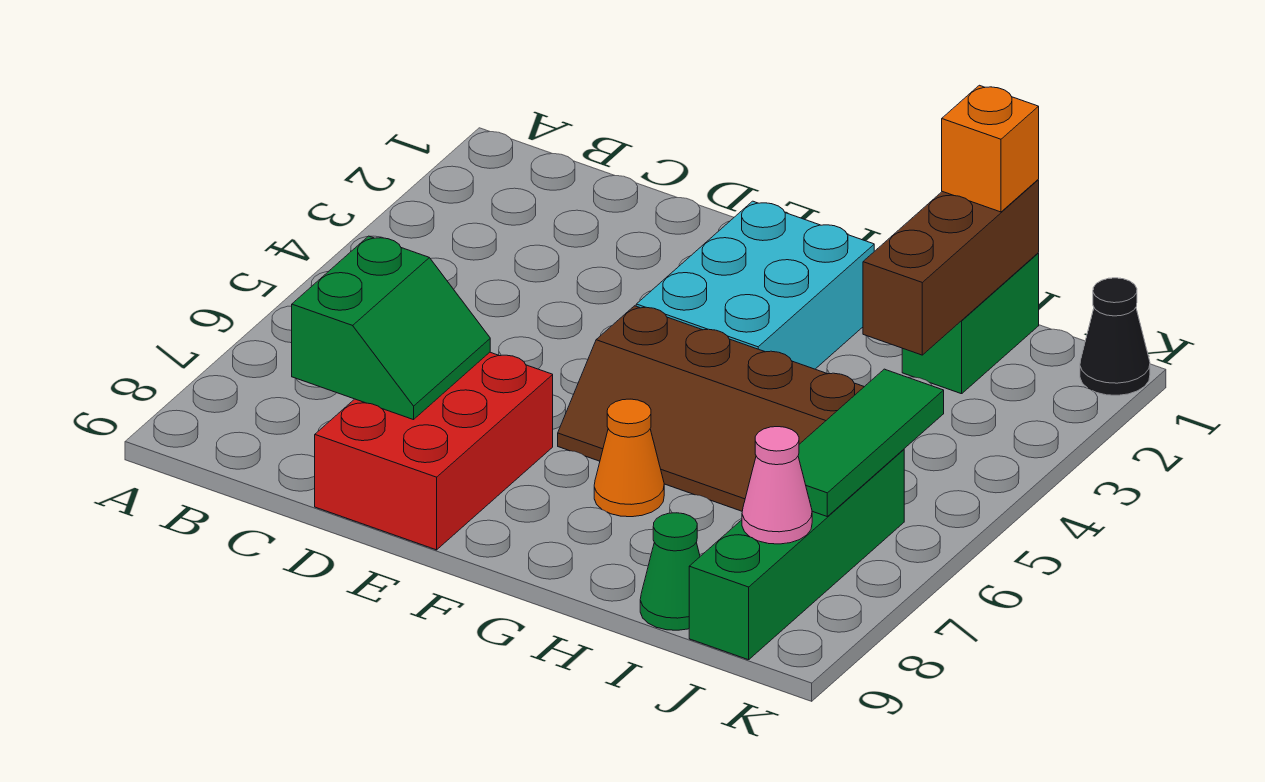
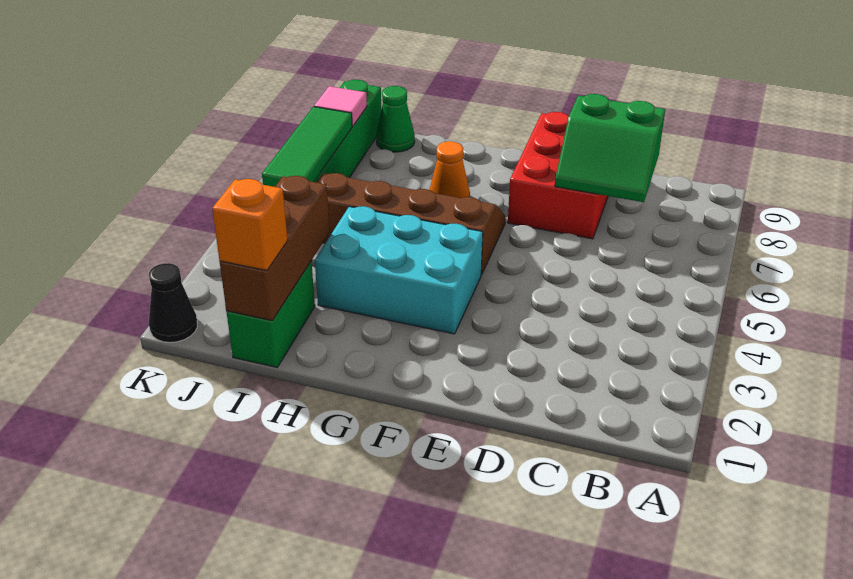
green 2x2 slope [292,236,490,420] -> green 2x2 slope turned to [555,94,665,202]
cyan 2x3 brick [636,201,874,369] -> cyan 2x3 brick turned to [315,206,483,334]
pink 1x1 cone [742,427,812,544] -> pink 1x1 tile [314,86,367,126]

